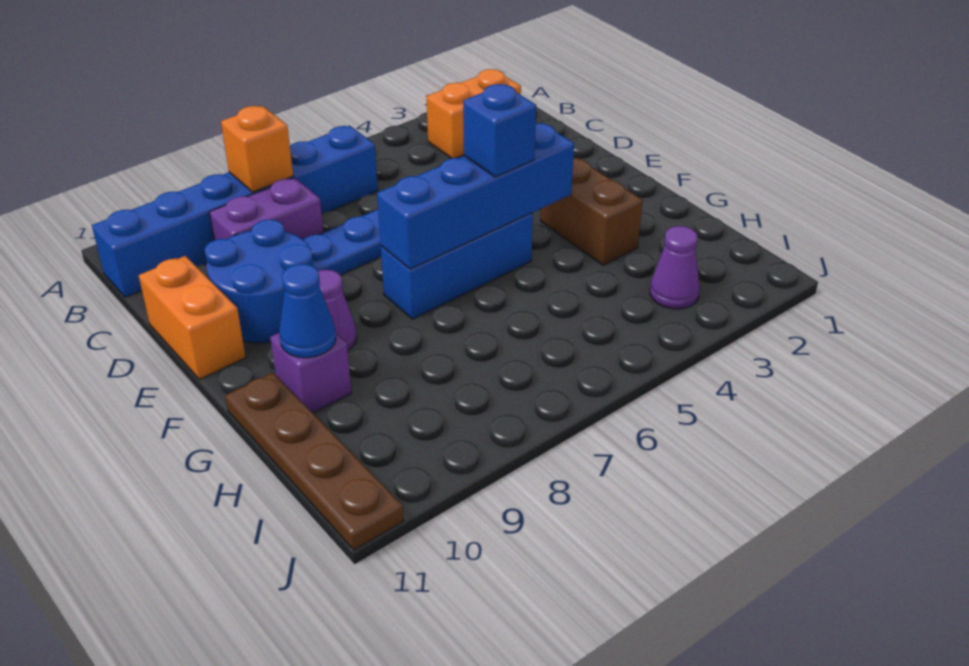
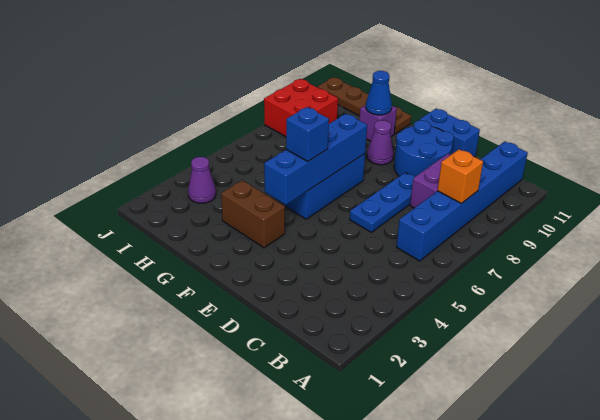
orange 1x2 brick [426,69,521,158] -> none
orange 1x2 brick [139,256,246,379] -> blue 1x2 brick [420,109,480,157]
none -> red 2x2 brick [264,79,338,137]

